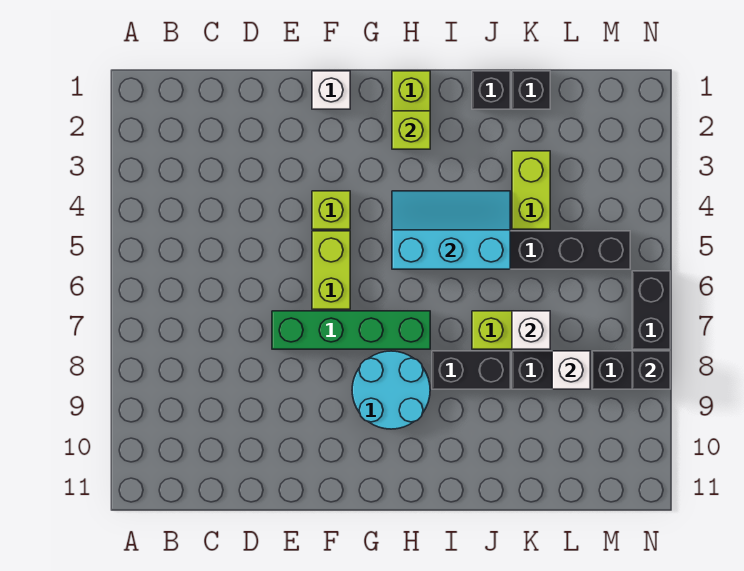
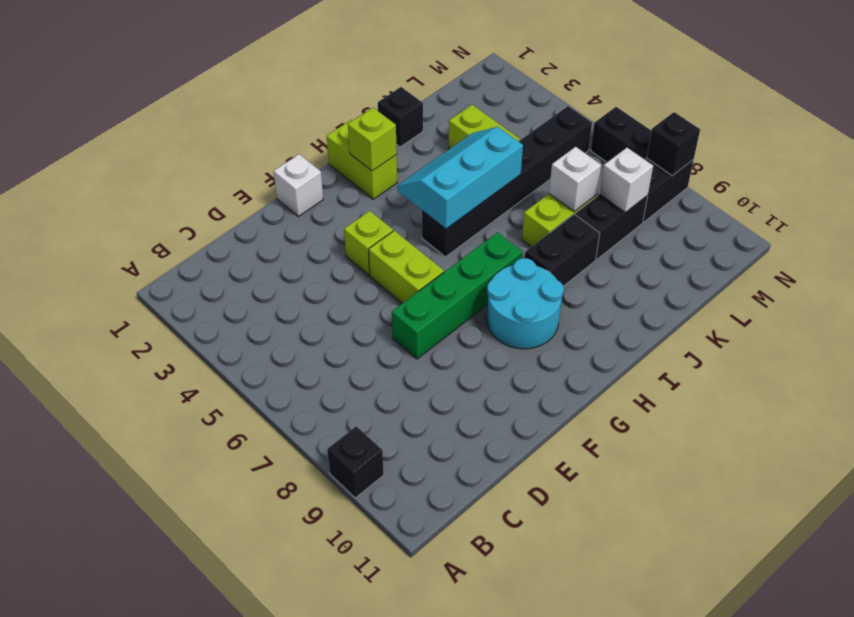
black 1x1 brick [512,71,550,109] -> black 1x1 brick moved to [327,426,384,498]

